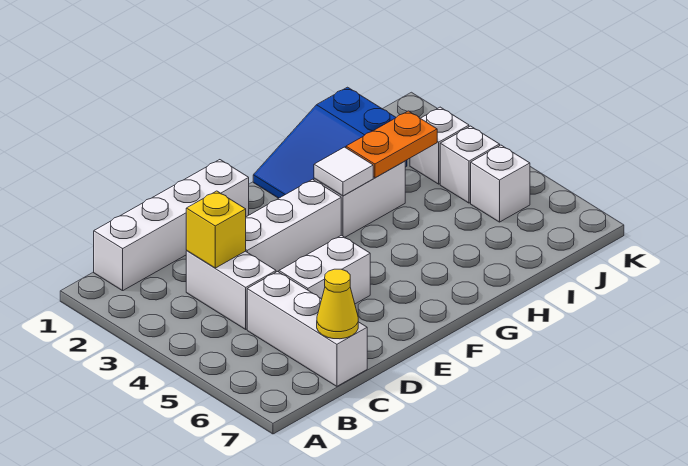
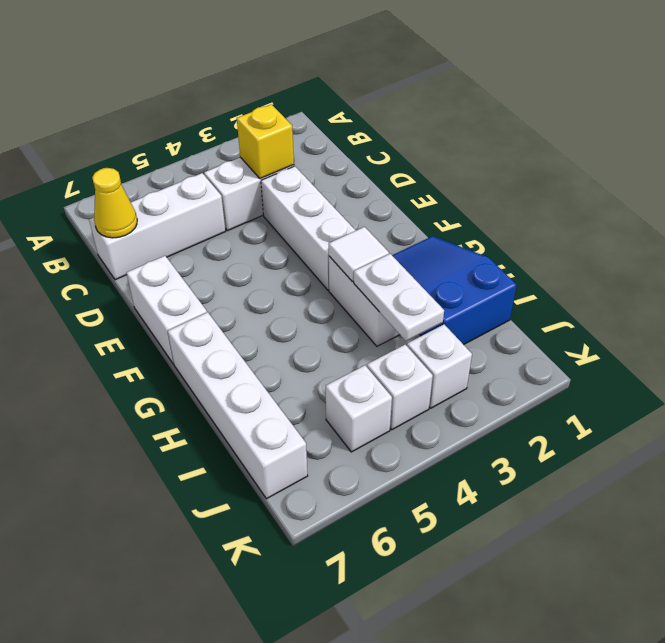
white 1x4 brick [94,160,249,291] -> white 1x4 brick moved to [168,312,308,499]
white 1x2 brick [279,235,370,304] -> white 1x2 brick moved to [126,256,207,364]
orange 1x2 plate [346,111,437,178] -> white 1x2 plate [354,254,444,341]

